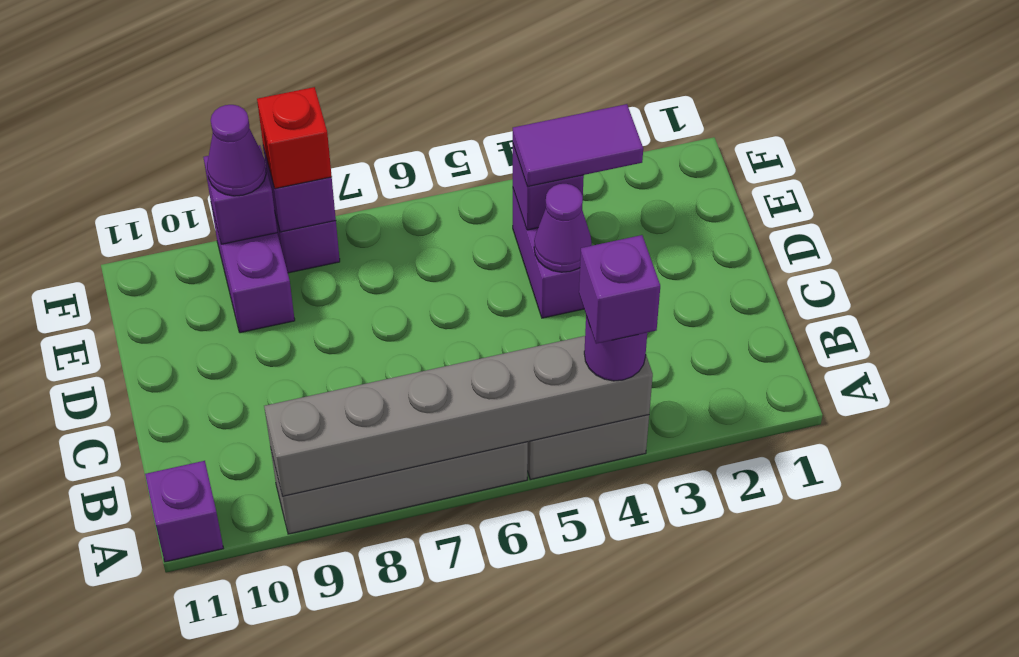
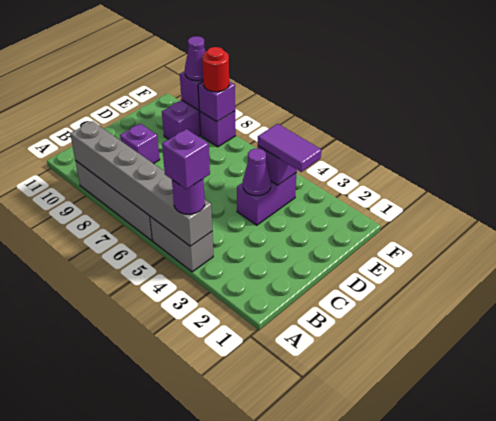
purple 1x1 brick [145,461,223,562] -> purple 1x1 brick moved to [120,124,160,164]
red 1x1 brick [257,87,332,189] -> red 1x1 round brick [202,47,229,92]

